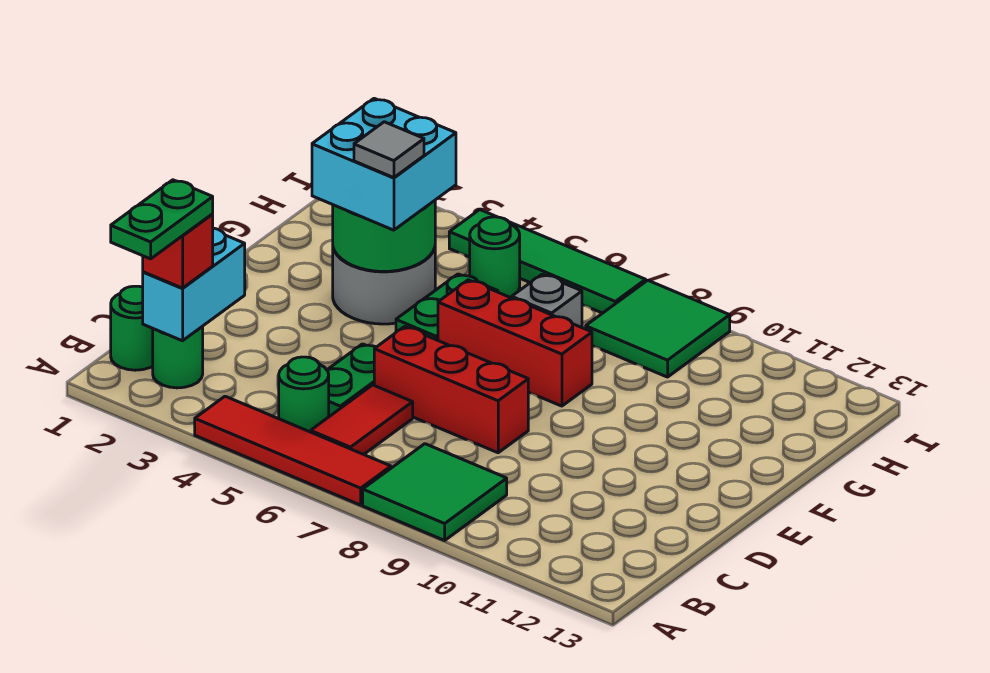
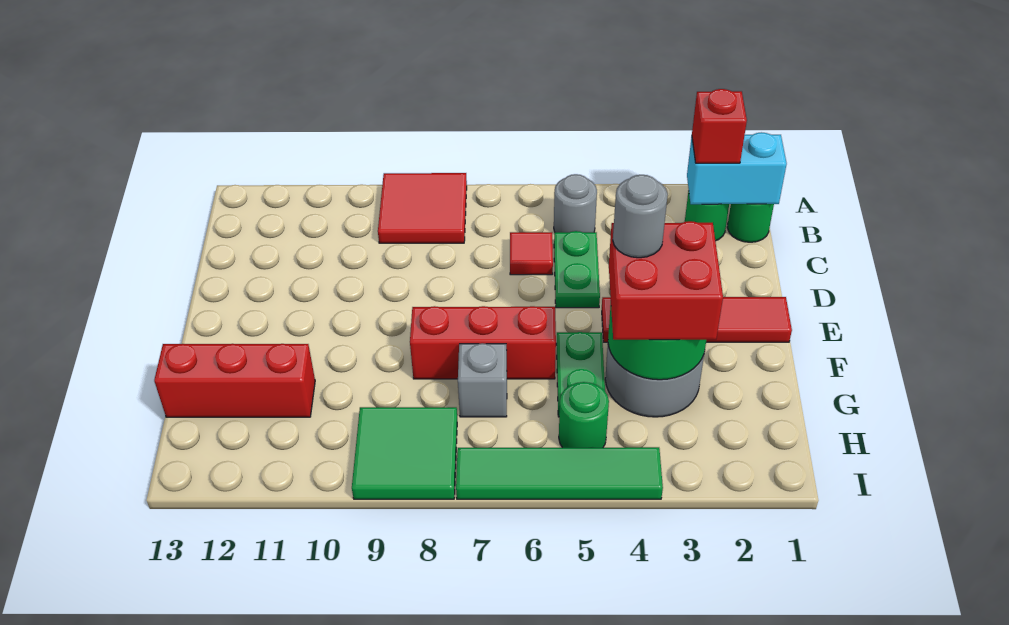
green 1x2 plate [111,180,213,259] -> none
red 1x4 tile [195,396,391,505] -> red 1x4 tile moved to [602,297,792,342]
green 2x2 tile [363,444,507,540] -> red 2x2 tile [378,173,467,243]
cyan 1x2 brick [143,228,245,341] -> cyan 1x2 brick turned to [687,132,787,204]
green 1x1 round brick [279,357,329,432] -> grey 1x1 round brick [554,174,597,232]
red 1x2 tile [311,385,413,454] -> red 1x1 tile [510,232,553,275]
red 1x3 brick [374,327,528,453] -> red 1x3 brick moved to [154,344,315,417]
cyan 2x2 brick [312,98,456,230] -> red 2x2 brick [609,221,723,340]
grey 1x1 tile [354,122,424,178] -> grey 1x1 round brick [613,175,668,258]

